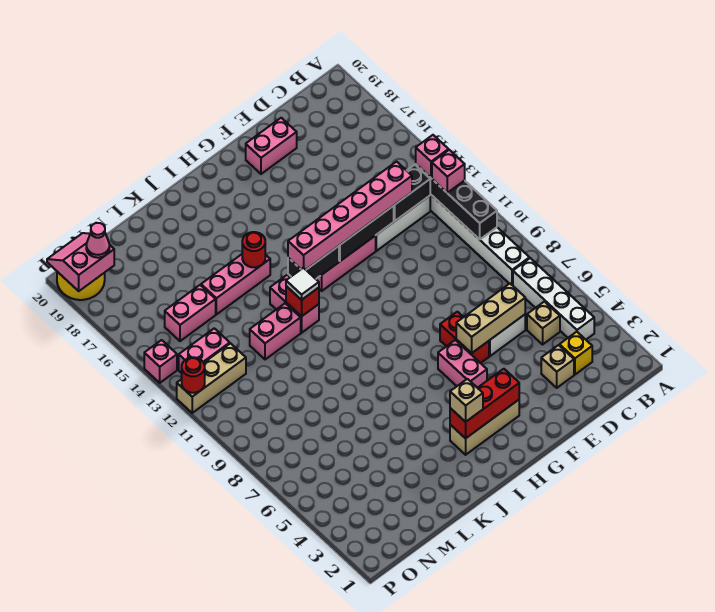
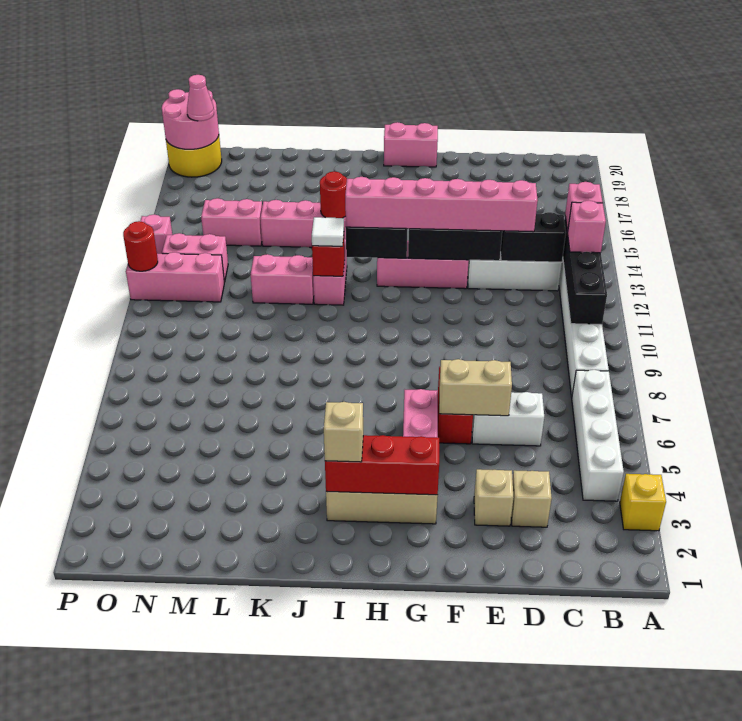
yellow 1x1 brick [560,332,592,374] -> yellow 1x1 brick moved to [620,474,666,531]
tan 1x1 brick [527,302,560,344] -> tan 1x1 brick moved to [474,469,513,526]
tan 1x3 brick [456,284,525,353] -> tan 1x2 brick [439,359,512,416]
pink 1x2 brick [246,118,297,174] -> pink 1x2 brick moved to [384,122,438,167]
tan 1x3 brick [177,343,246,413] -> pink 1x3 brick [126,252,224,302]
pink 2x2 slope [47,233,114,291] -> pink 2x2 round brick [162,89,219,149]

